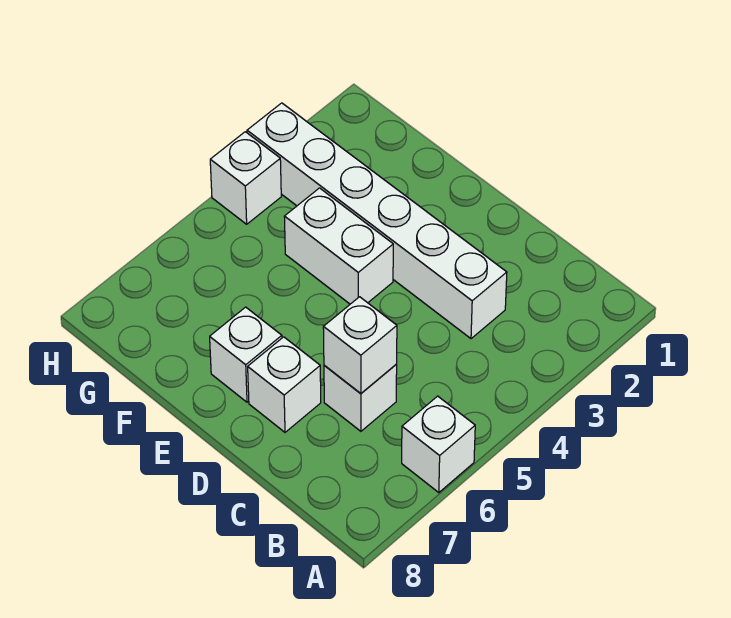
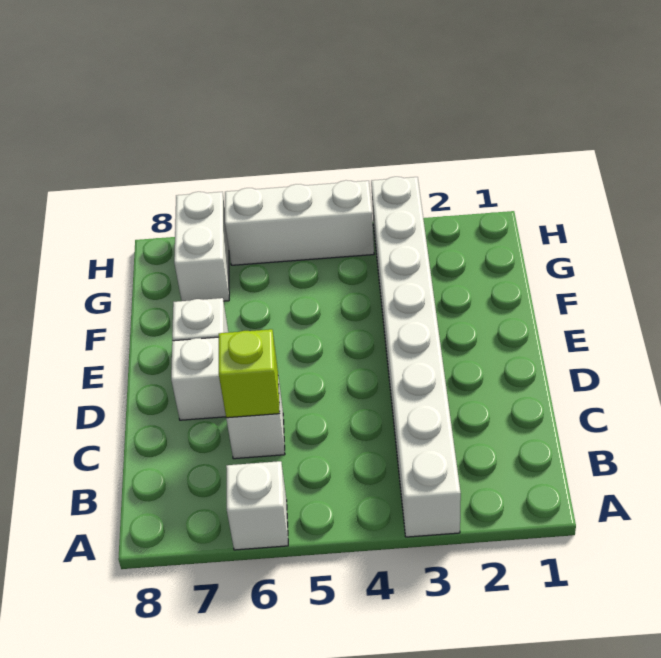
white 1x6 brick [247,103,507,339] -> white 1x8 brick [371,177,461,537]
white 1x1 brick [323,297,397,394] -> lime 1x1 brick [219,329,280,418]
white 1x2 brick [284,188,393,304] -> white 1x2 brick moved to [174,192,229,301]
white 1x1 brick [210,132,281,224] -> white 1x3 brick [225,180,374,265]

